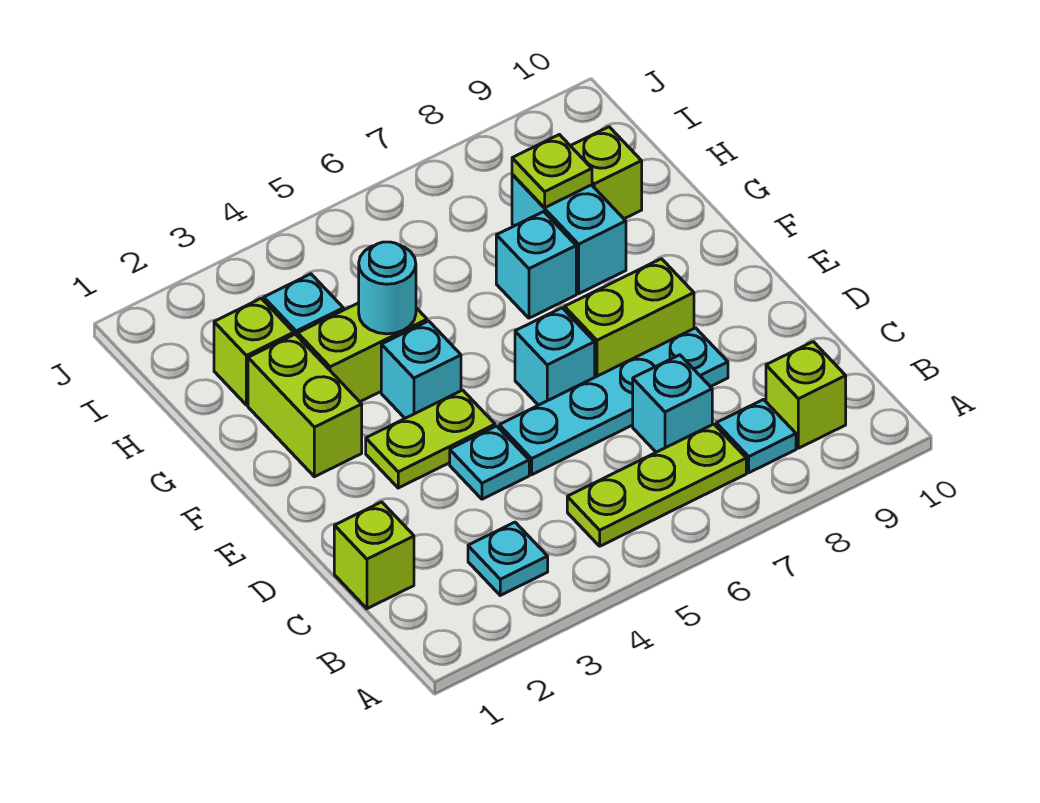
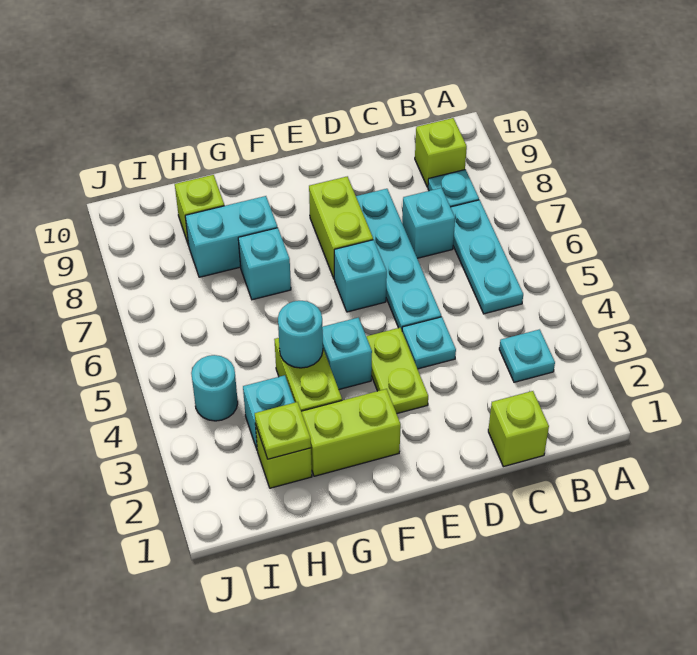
lime 1x3 plate [567,424,746,546] -> cyan 1x3 plate [451,200,523,314]
lime 1x1 plate [512,135,592,208] -> lime 1x1 plate moved to [255,402,311,459]
none -> cyan 1x1 round brick [191,355,238,421]

